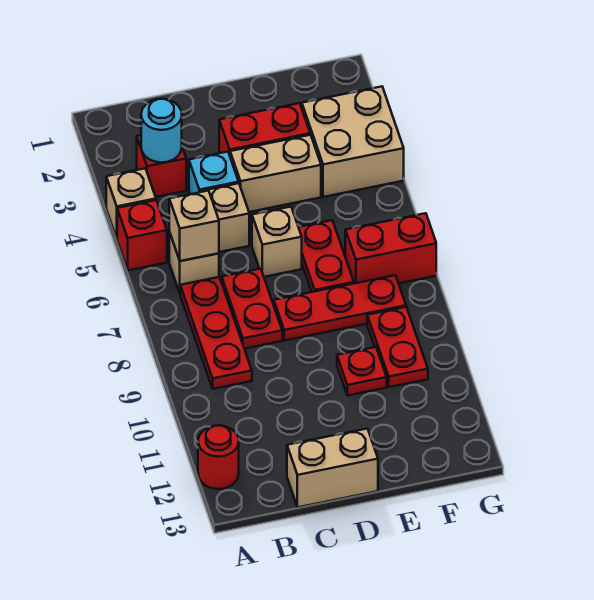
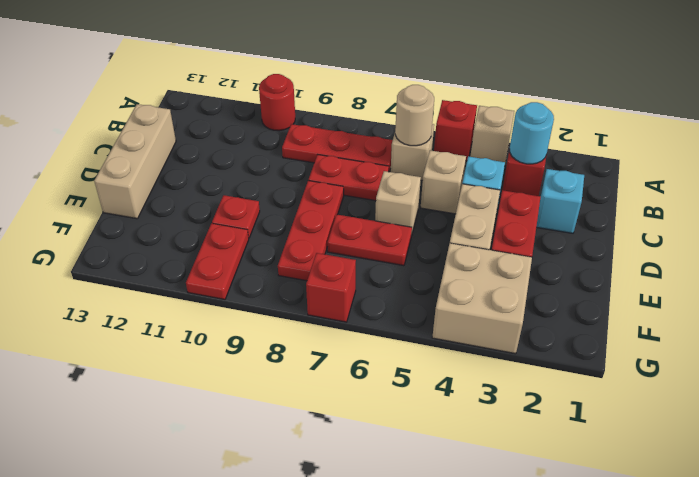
red 1x1 round brick [198,425,239,489] -> red 1x1 round brick moved to [259,74,295,131]
tan 1x1 brick [169,191,219,261] -> tan 1x1 round brick [395,85,434,146]
none -> cyan 1x1 brick [536,169,584,233]
tan 1x2 brick [287,429,378,507] -> tan 1x3 brick [94,104,176,219]
red 1x2 brick [345,213,436,283] -> red 1x1 brick [306,253,356,322]
red 1x2 plate [367,307,428,387] -> red 1x2 plate turned to [186,223,249,299]

